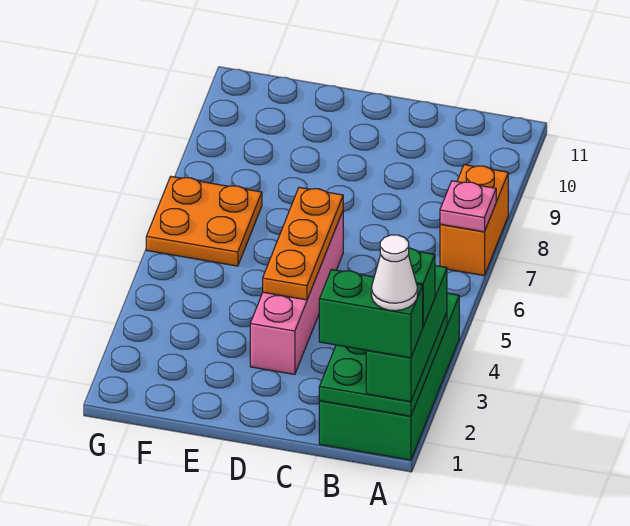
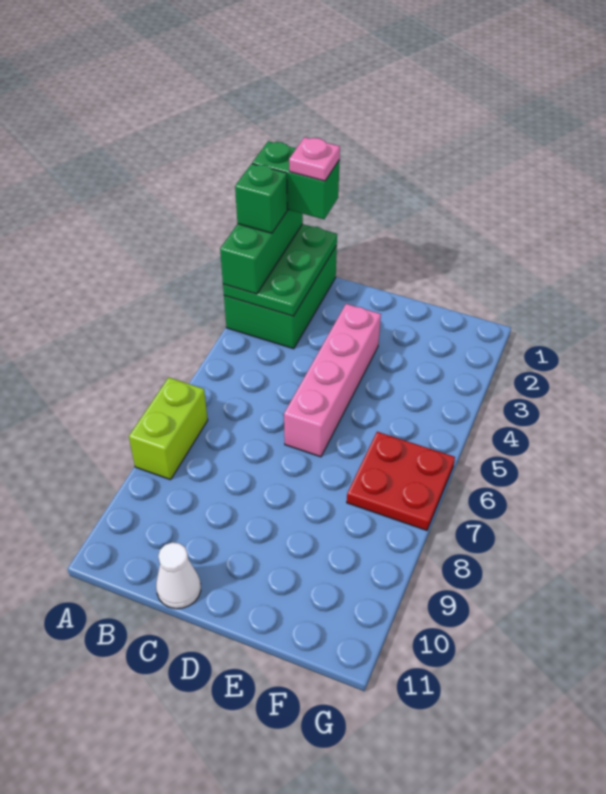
green 2x4 brick [319,293,459,460] -> green 2x3 brick [224,246,337,349]
white 1x1 cone [371,235,418,311] -> white 1x1 cone moved to [156,542,201,609]
orange 1x2 brick [440,165,508,276] -> lime 1x2 brick [129,377,208,480]
pink 1x1 plate [440,181,496,232] -> pink 1x1 plate moved to [289,137,340,181]
orange 1x3 plate [263,187,343,300] -> none
orange 2x2 plate [146,177,262,266] -> red 2x2 plate [347,432,455,530]

